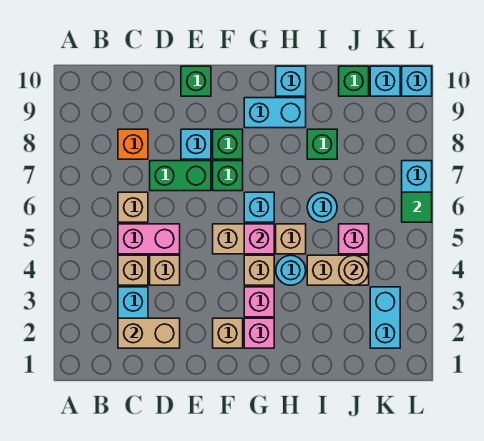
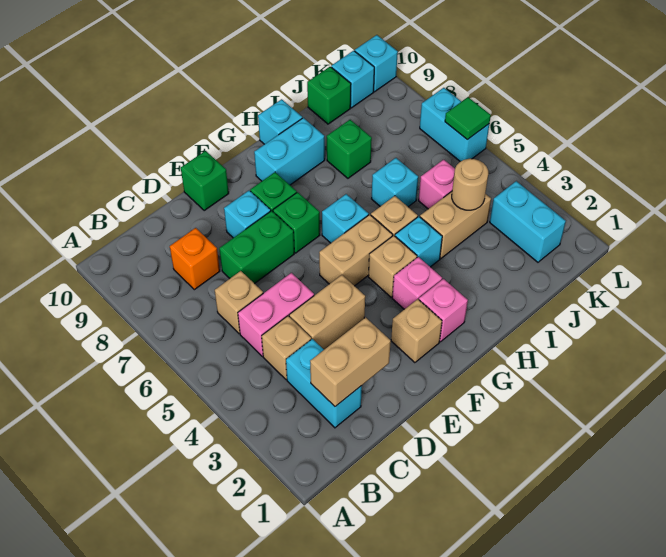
tan 1x1 brick [150,255,180,285] -> tan 1x2 brick [289,275,365,349]
pink 1x1 brick [244,224,274,254] -> none
cyan 1x1 round brick [276,255,306,285] -> cyan 1x1 brick [395,217,442,267]
cyan 1x1 round brick [307,192,337,222] -> cyan 1x1 brick [372,158,418,207]

